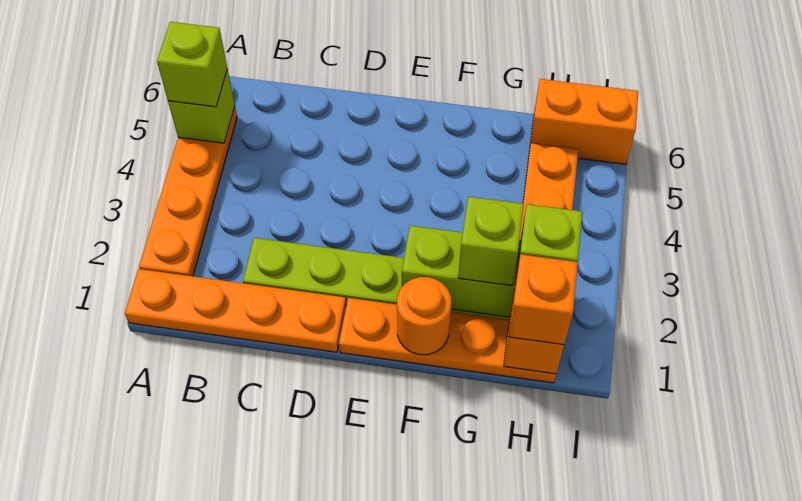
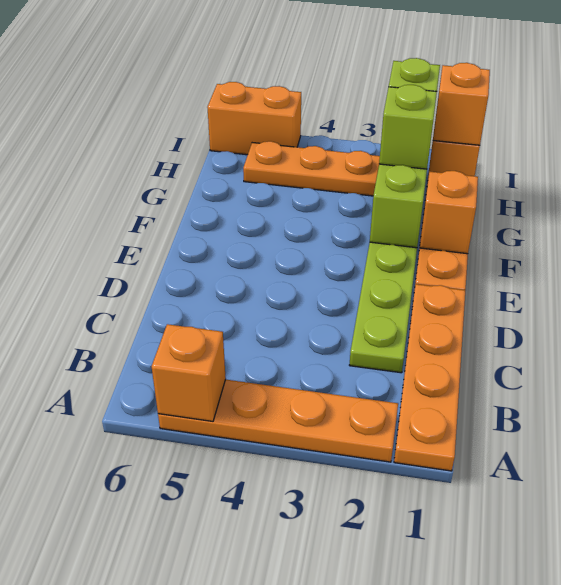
lime 1x1 brick [168,69,235,143] -> orange 1x1 brick [152,324,226,421]
lime 1x1 brick [157,22,227,107] -> none
orange 1x1 round brick [397,277,451,355] -> orange 1x1 brick [420,171,478,254]
orange 1x2 brick [530,79,638,164] -> orange 1x2 brick turned to [207,82,301,155]

